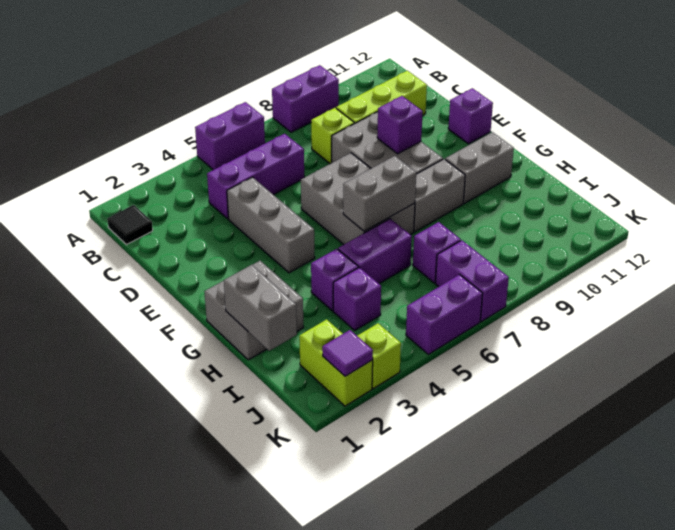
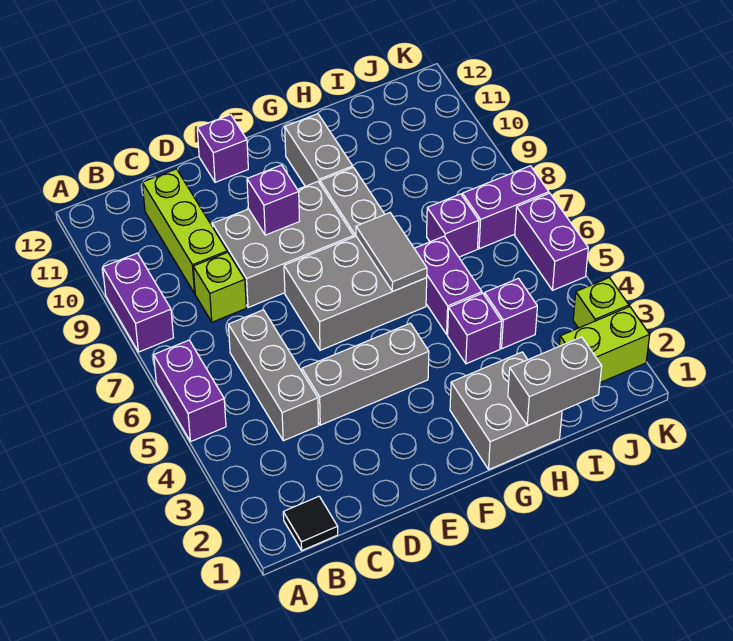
purple 1x3 brick [207,134,304,219] -> grey 1x3 brick [228,310,319,441]
grey 1x2 brick [343,156,416,231] -> grey 1x2 tile [356,213,427,292]
purple 1x1 tile [322,330,373,376] -> none

